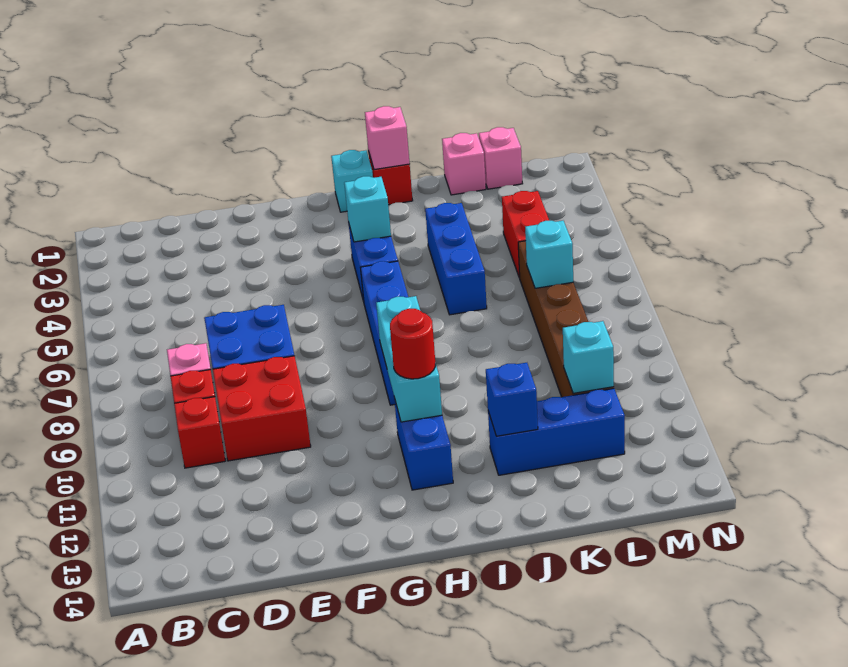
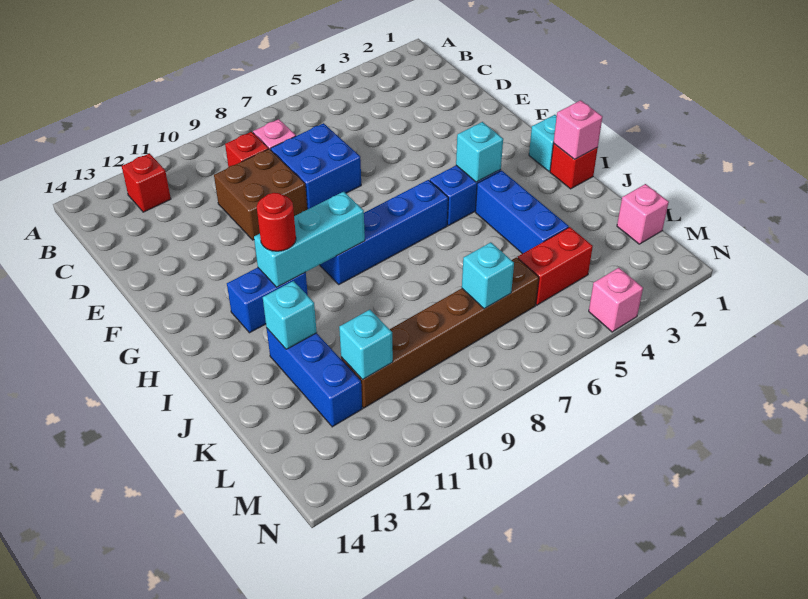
red 1x1 brick [174,397,225,468] -> red 1x1 brick moved to [122,154,171,212]
red 2x2 brick [213,356,311,461] -> brown 2x2 brick [214,149,307,240]
blue 1x3 brick [425,203,487,315] -> blue 1x3 brick turned to [475,171,569,254]
blue 1x1 brick [486,363,538,436] -> cyan 1x1 brick [263,281,317,349]
pink 1x1 brick [442,133,486,195] -> pink 1x1 brick moved to [589,268,643,332]

